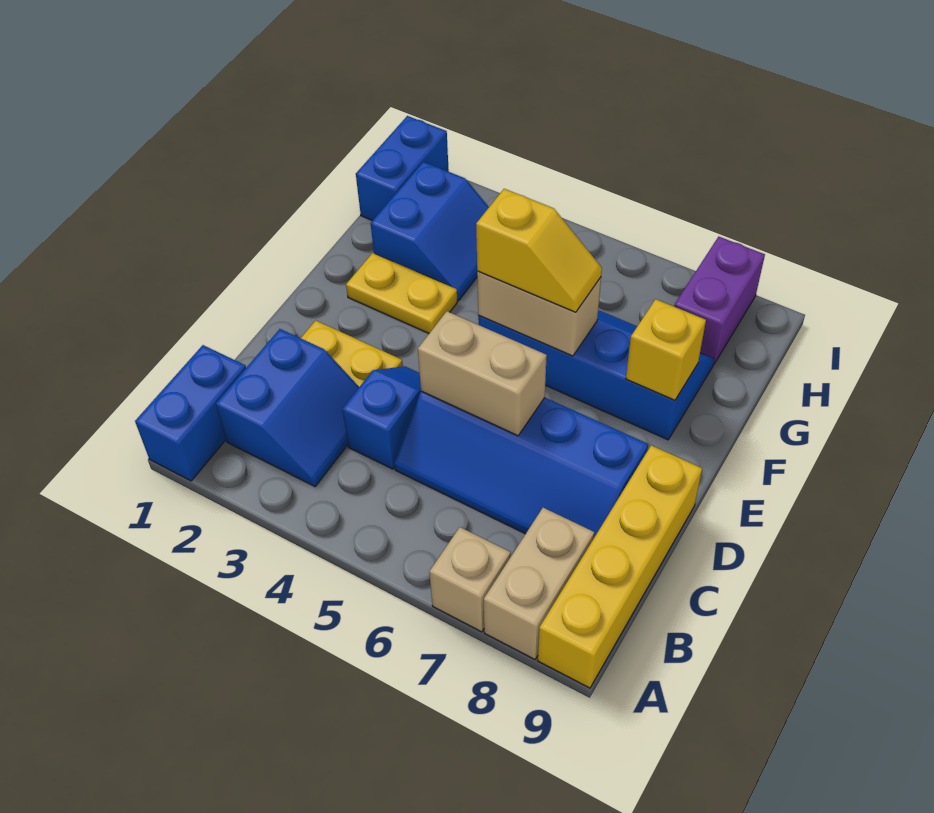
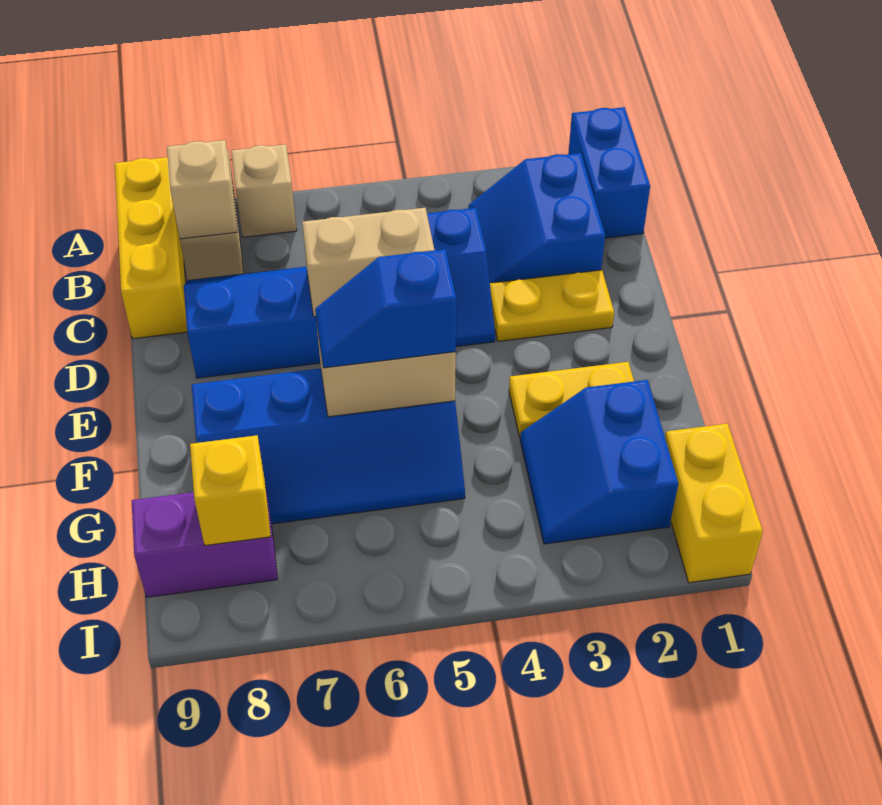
yellow 1x4 brick [538,445,702,688] -> yellow 1x3 brick [115,157,187,339]
none -> tan 1x1 brick [167,140,237,239]
yellow 1x2 slope [476,189,602,312] -> blue 1x2 slope [315,249,456,368]
yellow 1x1 brick [626,299,706,400] -> yellow 1x1 brick moved to [190,435,271,546]
blue 1x2 brick [356,116,449,221] -> yellow 1x2 brick [665,423,763,583]
purple 1x2 brick [674,237,765,364] -> purple 1x2 brick turned to [132,486,278,597]

